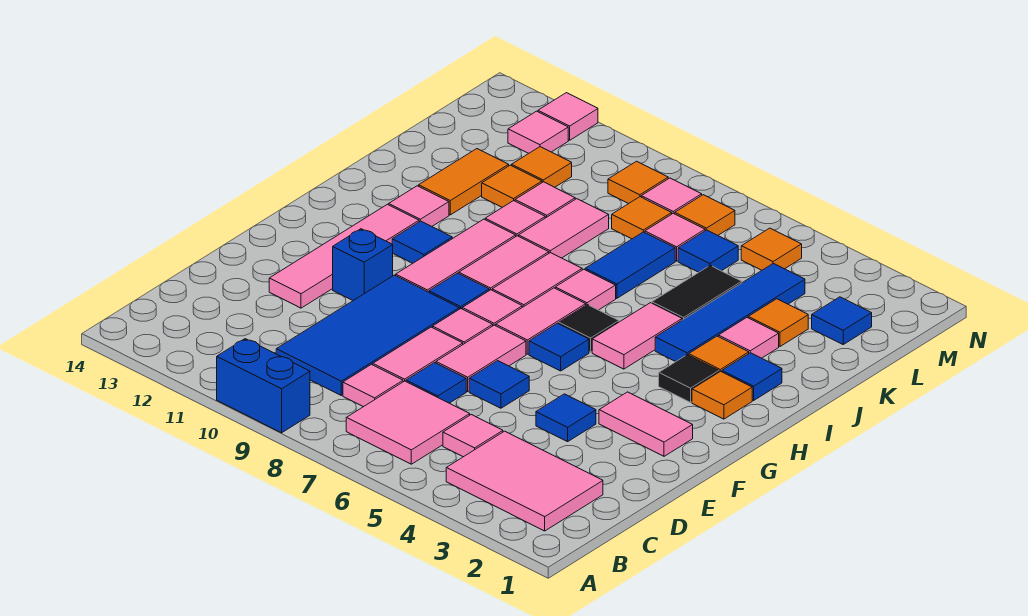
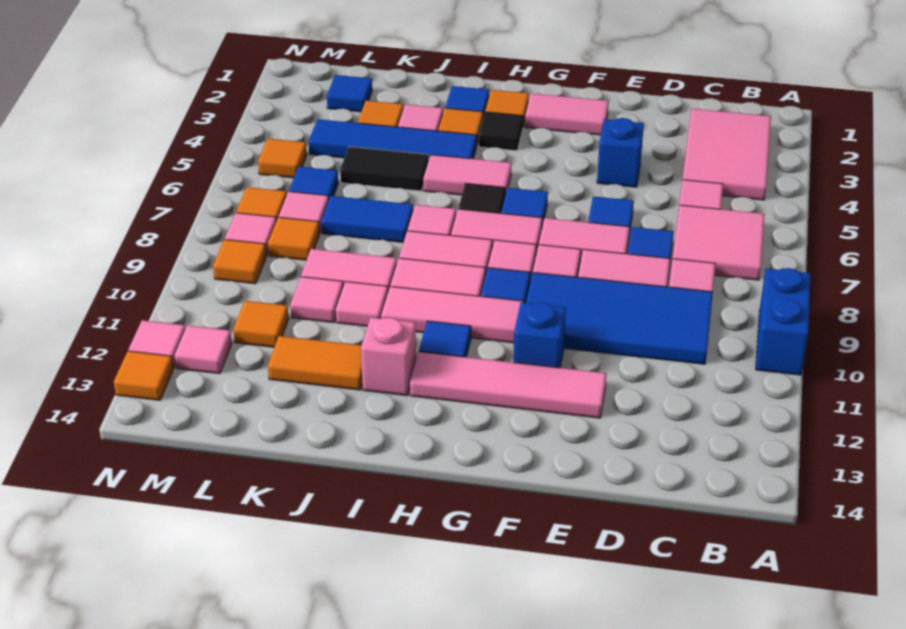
blue 1x1 tile [536,394,596,442] -> blue 1x1 brick [597,118,644,187]
pink 1x2 tile [599,392,693,456] -> pink 1x2 tile turned to [525,94,609,135]
pink 1x1 tile [389,186,449,226] -> pink 1x1 brick [361,318,416,396]
orange 1x1 tile [482,165,542,207] -> orange 1x1 tile moved to [114,351,173,400]

